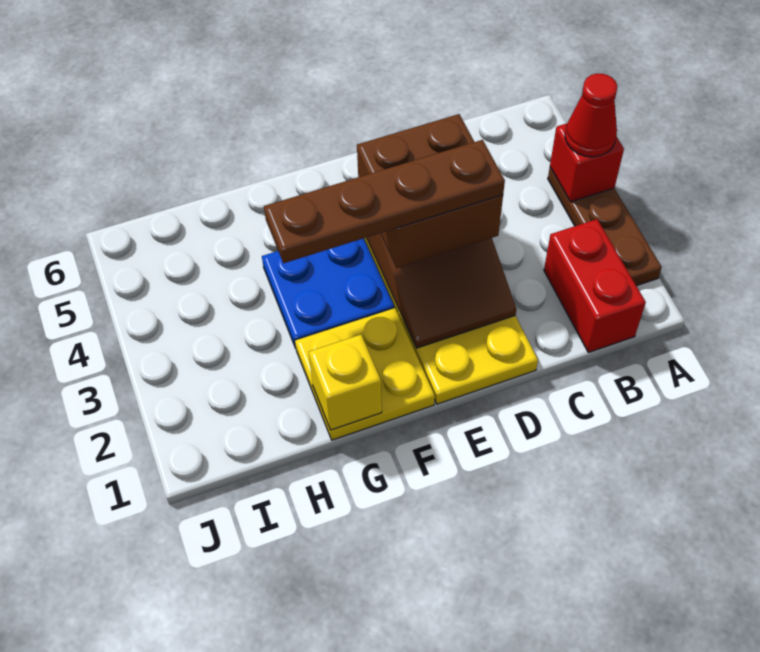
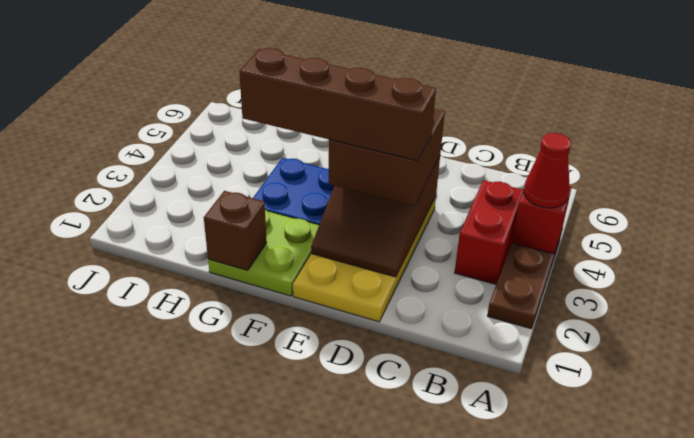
red 1x2 brick [544,219,646,352] -> red 1x2 brick moved to [455,180,524,284]
brown 1x4 plate [264,140,505,263] -> brown 1x4 brick [239,48,436,161]
yellow 2x2 plate [295,308,435,440] -> lime 2x2 plate [208,210,319,296]
yellow 1x1 brick [309,335,382,430] -> brown 1x1 brick [204,191,267,270]

